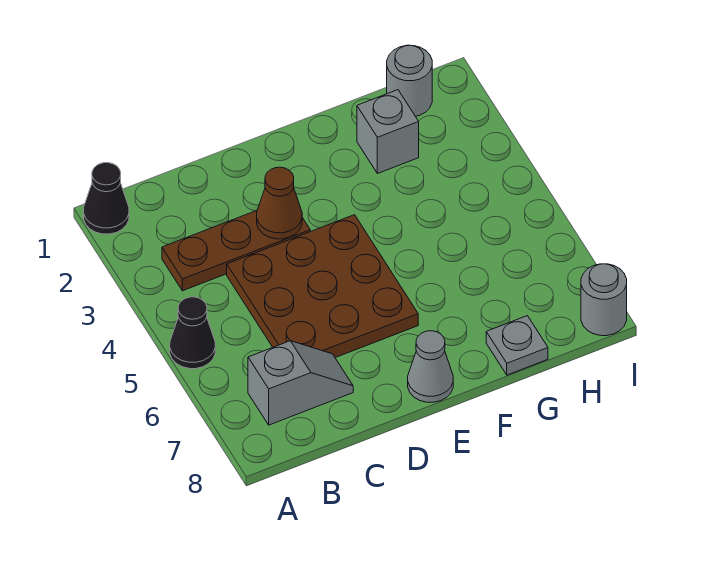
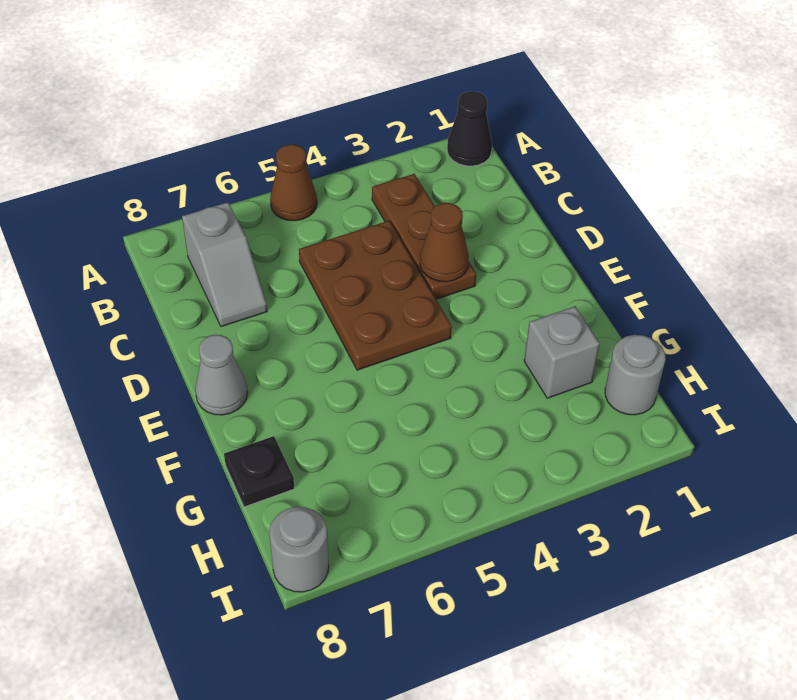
black 1x1 cone [170,297,215,369] -> brown 1x1 cone [270,144,317,221]
brown 3x3 plate [227,215,418,358] -> brown 2x3 plate [299,221,452,370]
grey 1x1 plate [486,316,548,375] -> black 1x1 plate [224,436,294,507]

